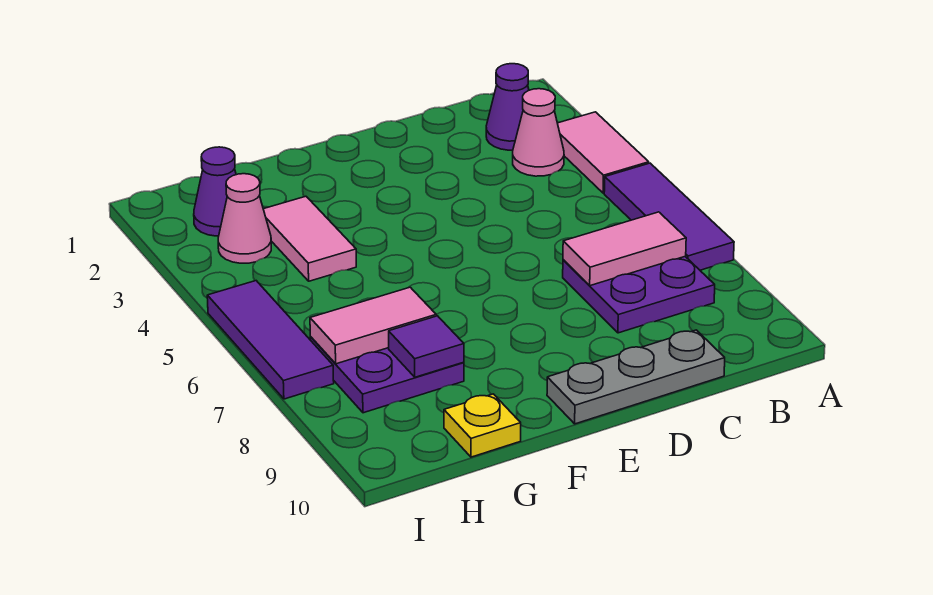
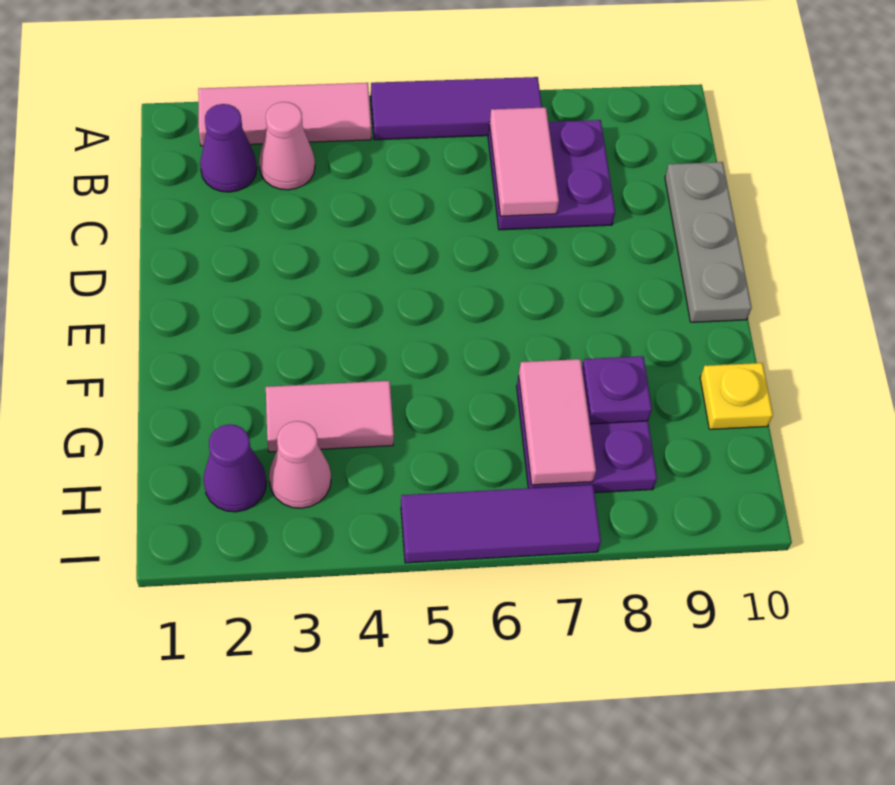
pink 1x2 tile [558,112,649,193] -> pink 1x3 tile [198,83,371,146]
purple 1x1 tile [389,316,464,377] -> purple 1x1 plate [582,356,652,424]

